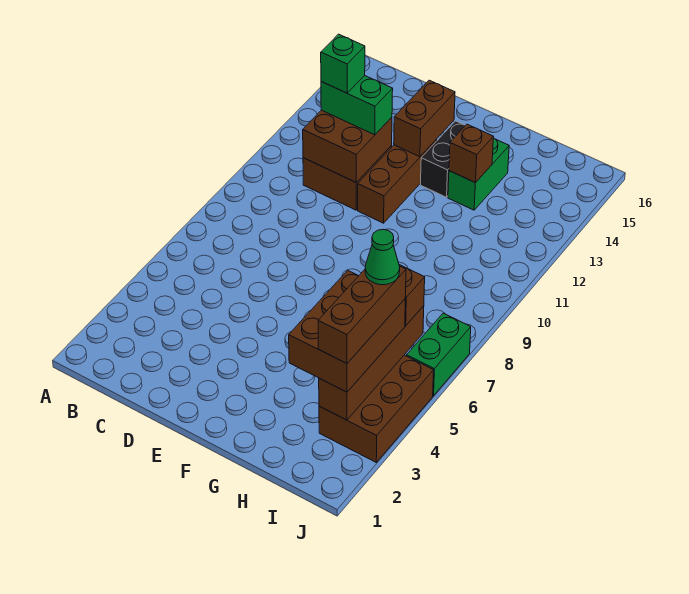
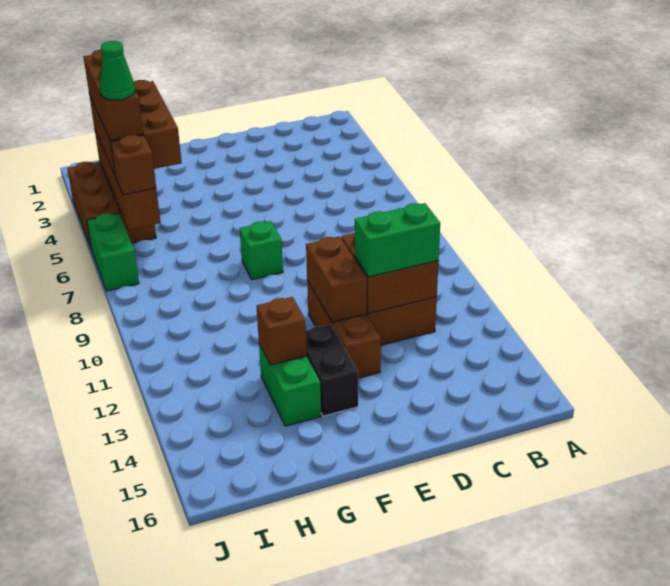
green 1x1 brick [321,34,365,93] -> green 1x1 brick moved to [240,221,283,280]
brown 1x2 brick [394,80,455,157] -> brown 1x2 brick moved to [306,236,367,322]

